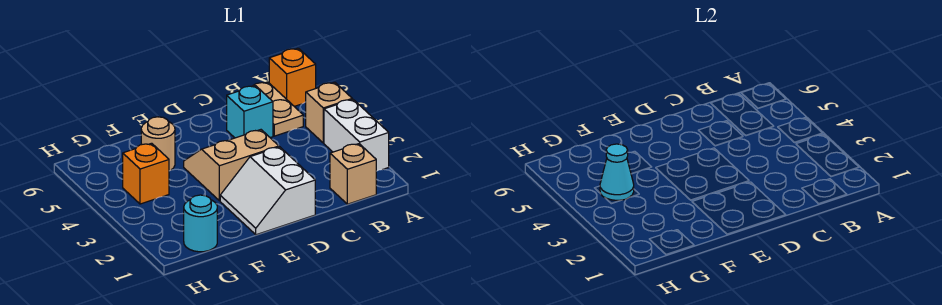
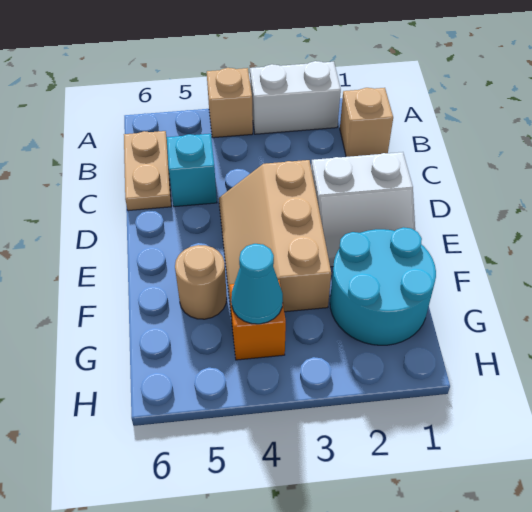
orange 1x1 brick [269,48,316,106] -> none
tan 1x2 plate [252,82,303,136] -> tan 1x2 plate turned to [124,131,171,211]
tan 2x2 slope [184,130,279,201] -> tan 2x3 slope [219,160,331,312]
cyan 1x1 round brick [184,195,217,252] -> cyan 2x2 round brick [330,227,436,345]

